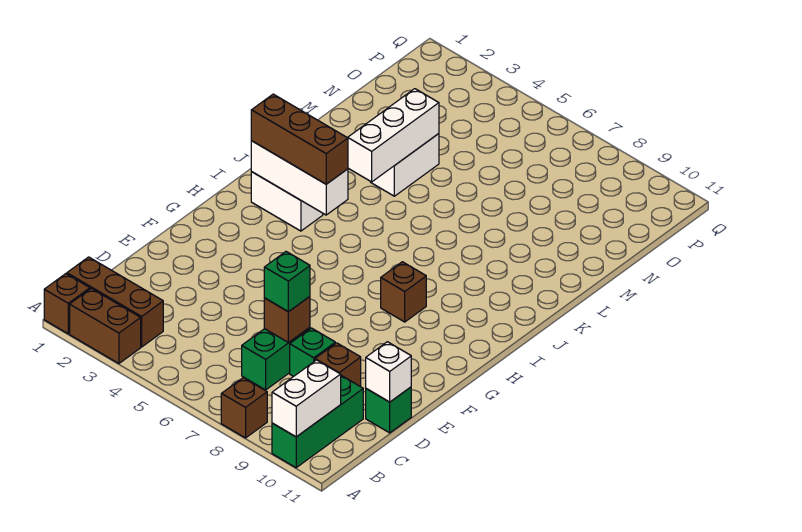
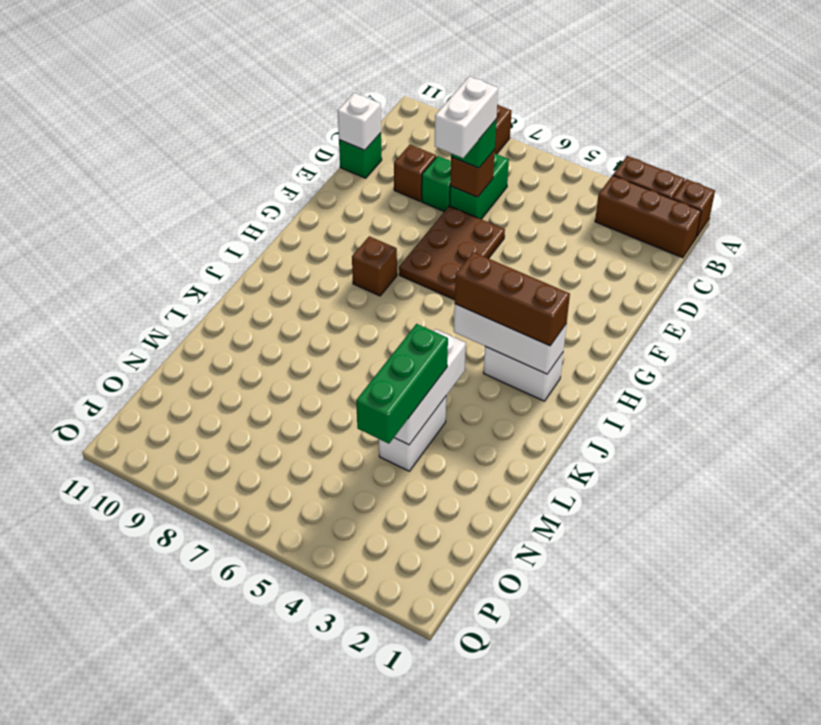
green 1x3 brick [272,376,363,468] -> green 1x3 brick moved to [356,324,448,444]
white 1x2 brick [272,360,341,437] -> white 1x2 brick moved to [435,76,498,158]
none -> brown 2x3 plate [399,206,505,300]

